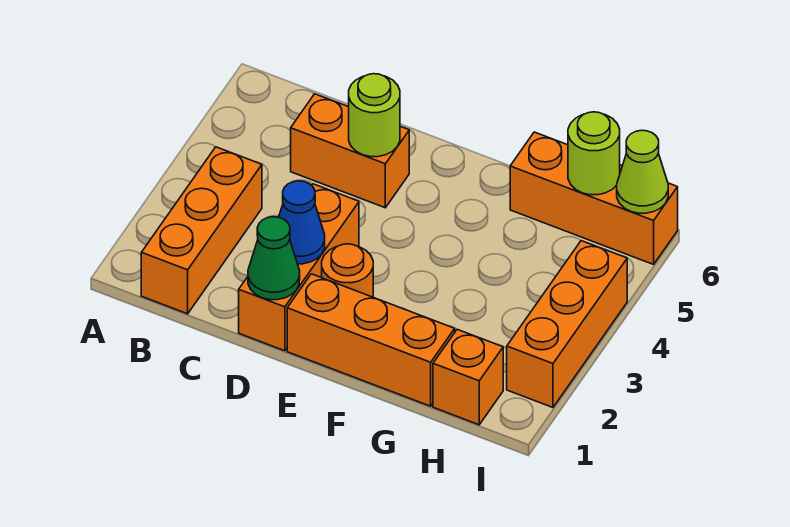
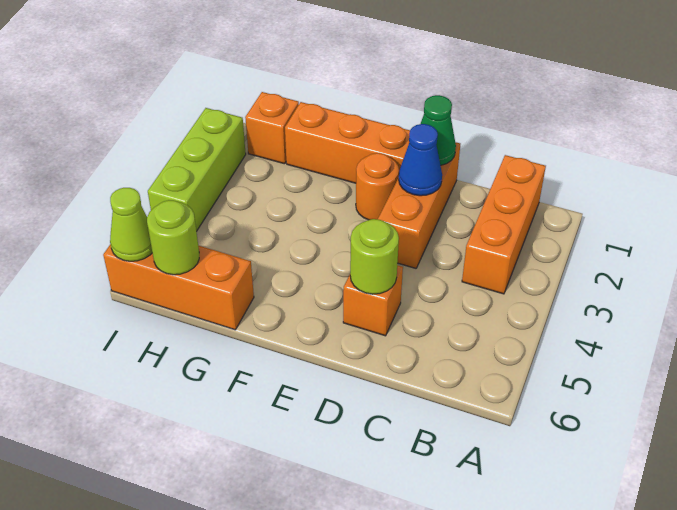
orange 1x2 brick [291,94,409,208] -> orange 1x1 brick [343,265,403,336]
orange 1x3 brick [507,241,627,407] -> lime 1x3 brick [148,108,246,231]

